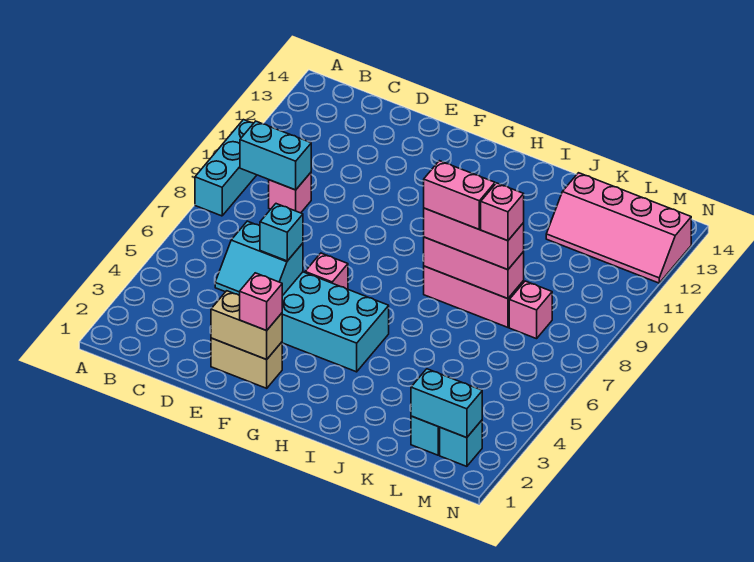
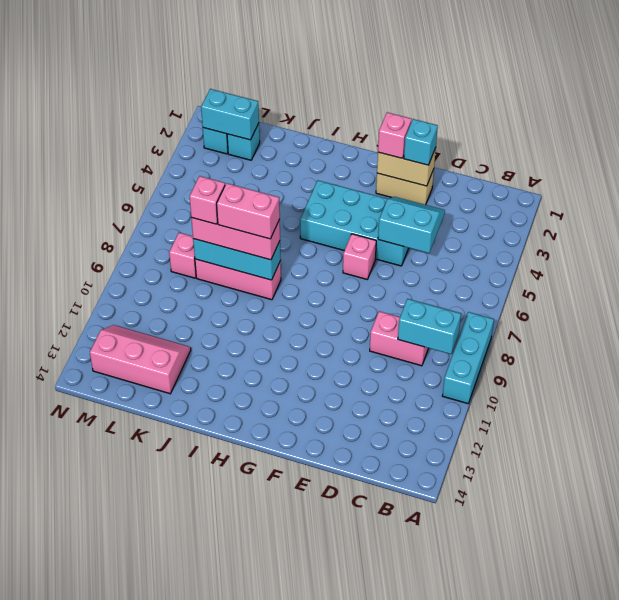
pink 1x1 brick [269,173,311,213] -> pink 1x2 brick [370,311,428,366]
cyan 1x1 brick [260,204,303,261] -> cyan 1x1 brick moved to [404,119,438,165]
pink 1x3 brick [424,237,524,299] -> cyan 1x3 brick [193,239,281,280]
pink 2x4 slope [546,173,691,283] -> pink 2x3 slope [90,325,191,394]

